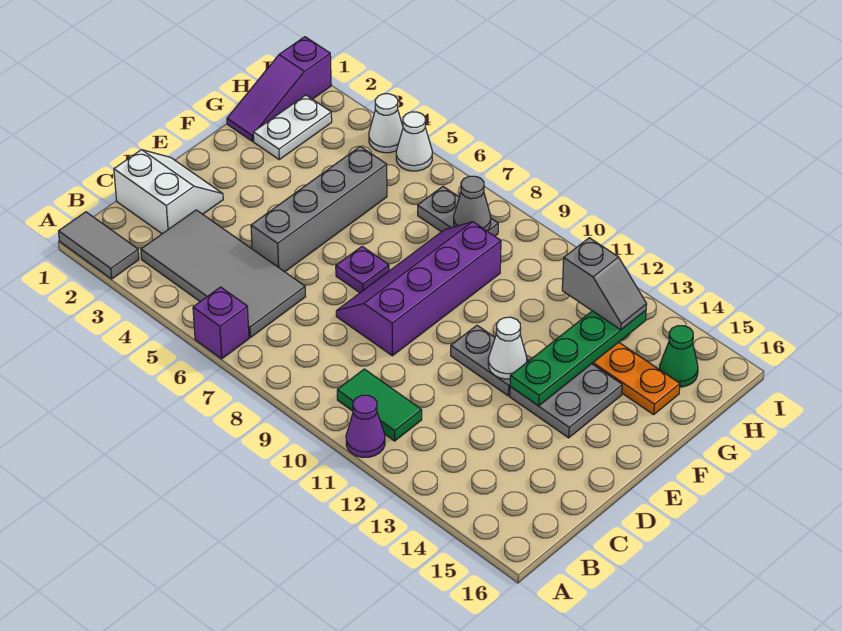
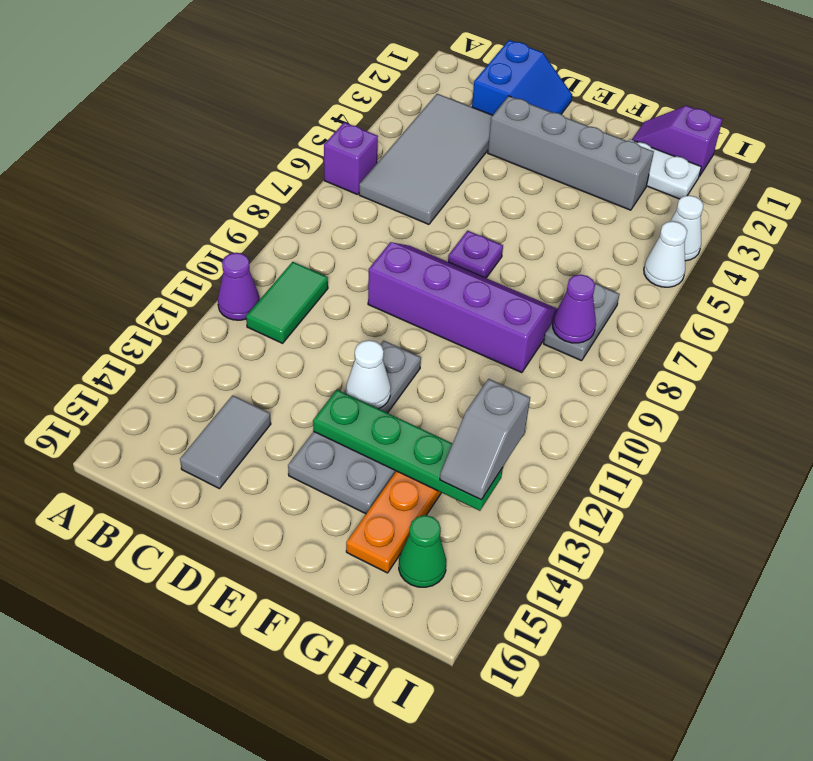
grey 1x2 tile [59,212,139,279] -> grey 1x2 tile moved to [180,395,271,489]
white 2x2 slope [114,150,223,234] -> blue 2x2 slope [472,40,572,115]
grey 1x4 brick [251,146,387,272] -> grey 1x4 brick moved to [488,96,654,210]
purple 1x3 slope [227,37,331,141] -> purple 1x2 slope [632,106,723,176]
grey 1x1 cone [454,176,491,231] -> purple 1x1 cone [553,275,596,343]

